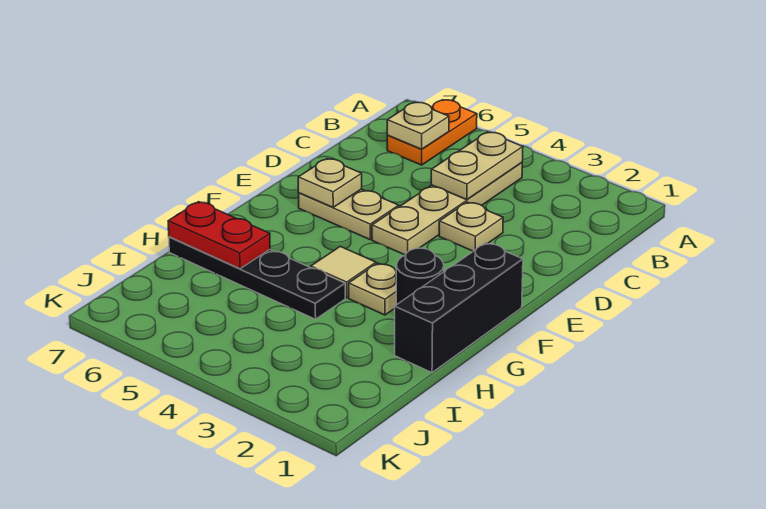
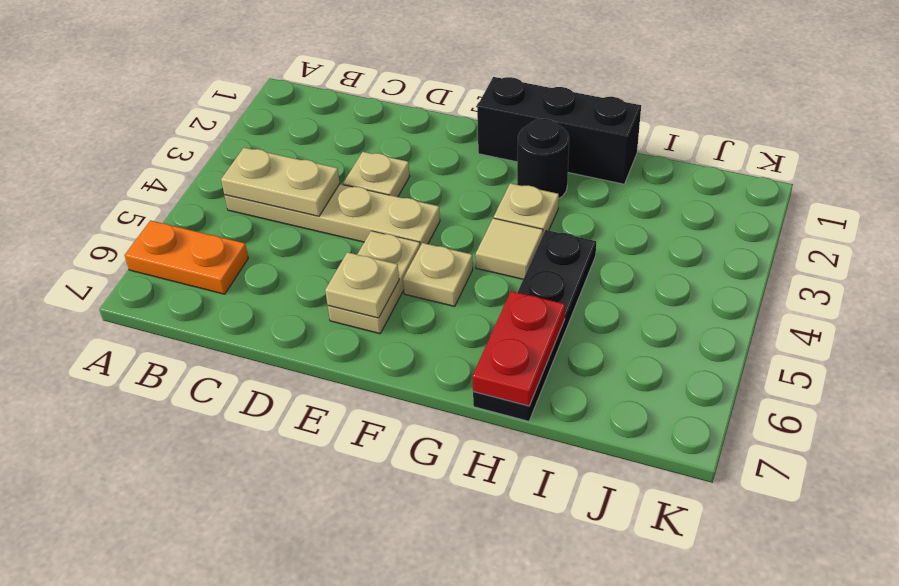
tan 1x1 plate [387,102,449,149] -> tan 1x1 plate moved to [403,243,473,306]

